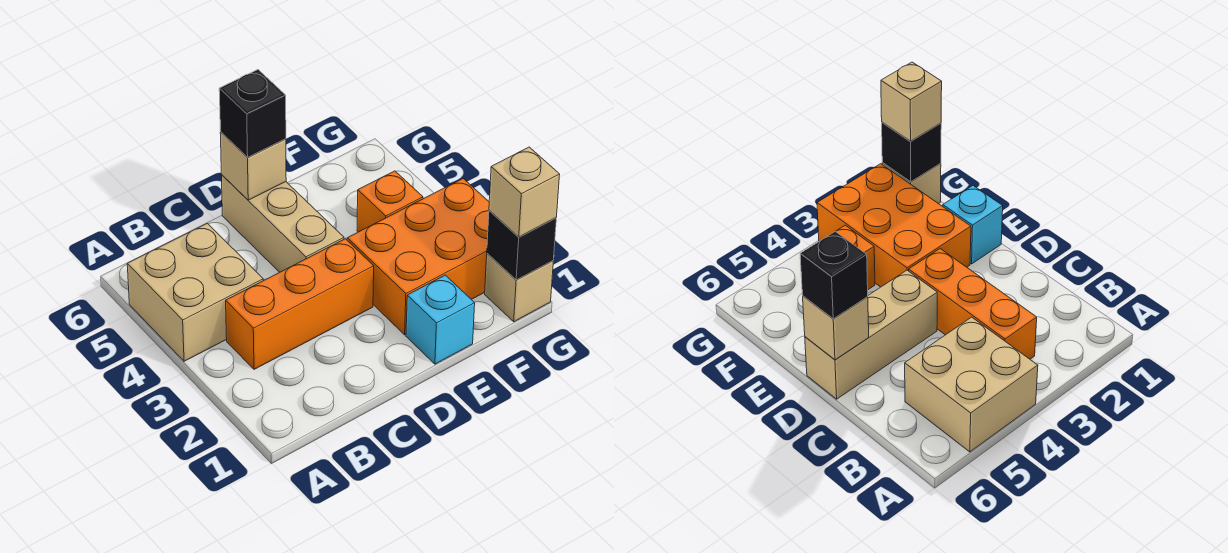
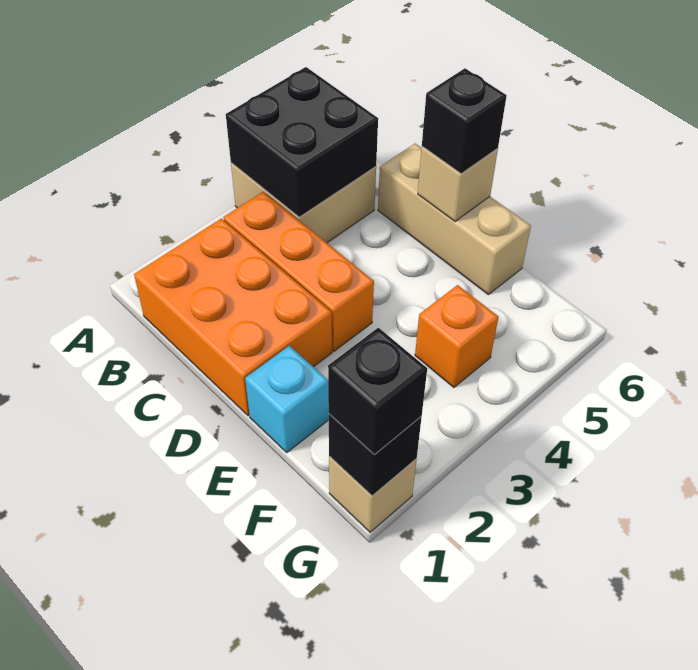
none -> black 2x2 brick [226,67,378,217]
tan 1x3 brick [221,175,344,272] -> tan 1x3 brick turned to [378,144,531,295]
orange 2x3 brick [347,179,489,335] -> orange 2x3 brick moved to [134,219,332,416]
tan 1x1 brick [489,147,560,237] -> black 1x1 brick [328,328,427,454]

